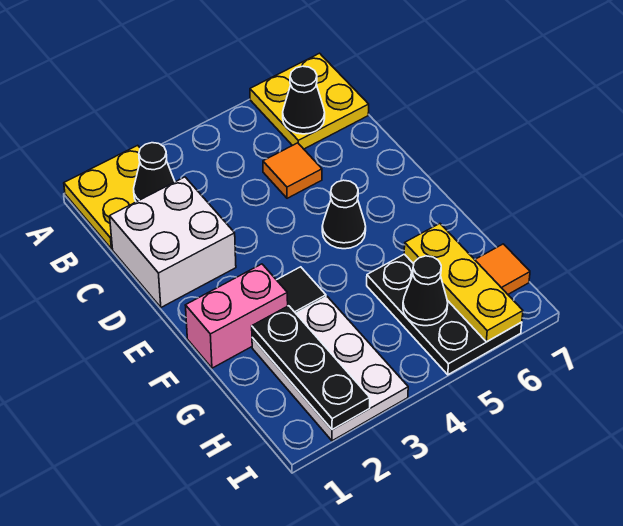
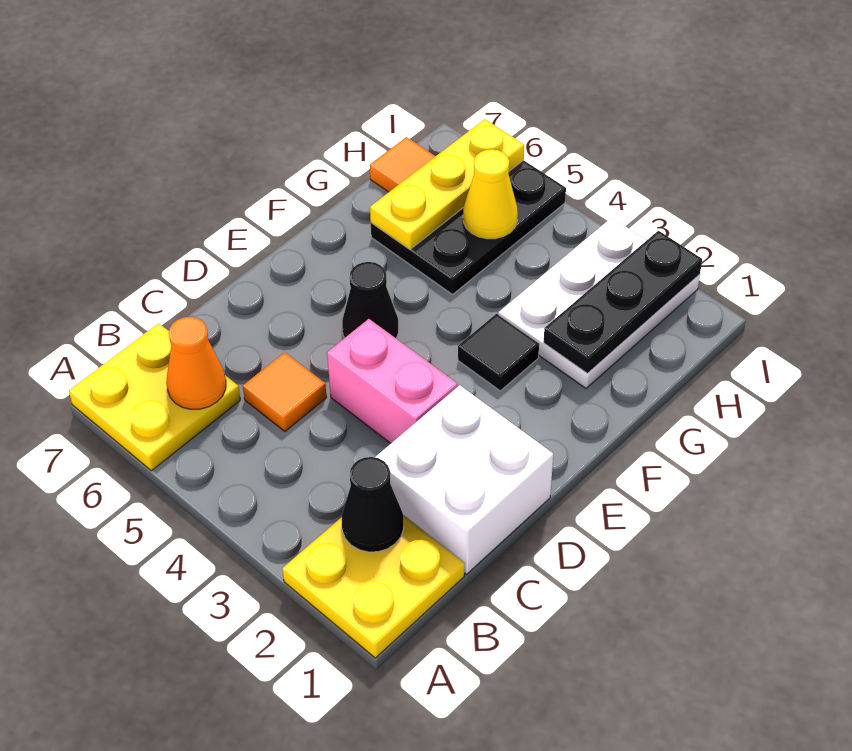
black 1x1 cone [283,66,325,134] -> orange 1x1 cone [166,317,226,409]
pink 1x2 brick [185,264,288,368] -> pink 1x2 brick moved to [327,319,457,443]
black 1x1 cone [403,256,448,326] -> yellow 1x1 cone [463,149,518,239]

